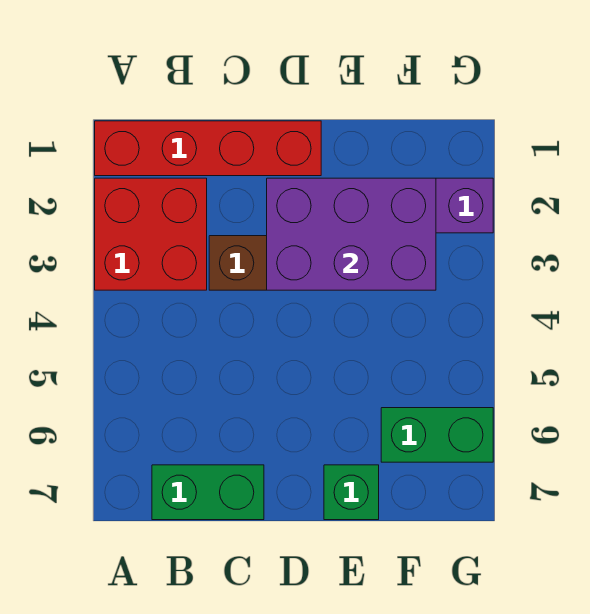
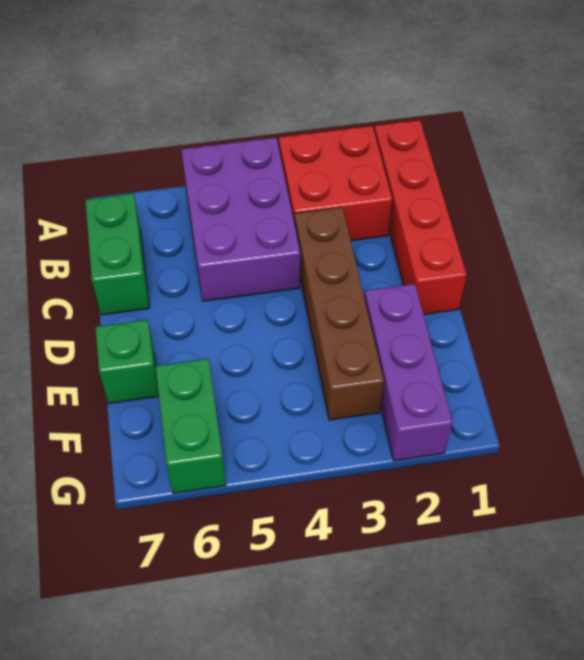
purple 2x3 brick [267,178,436,290] -> purple 2x3 brick moved to [181,138,300,301]

